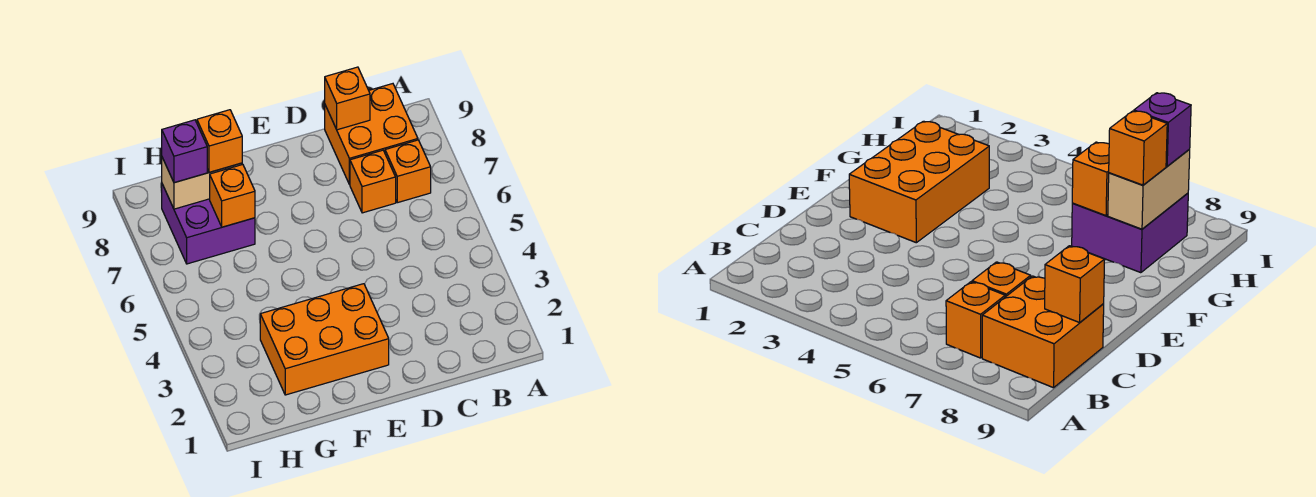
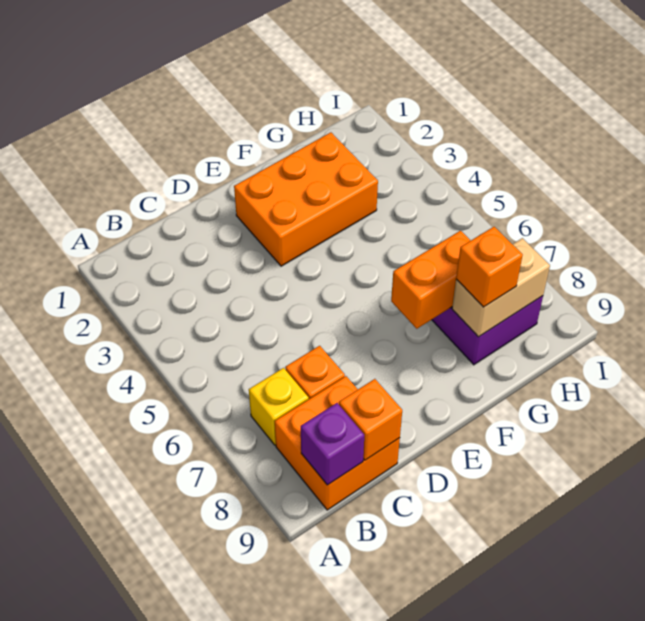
orange 1x1 brick [385,140,431,203] -> yellow 1x1 brick [249,368,309,445]
orange 1x1 brick [210,164,255,227] -> orange 1x2 brick [391,231,471,329]
purple 1x1 brick [162,120,207,183] -> purple 1x1 brick moved to [301,403,364,485]

